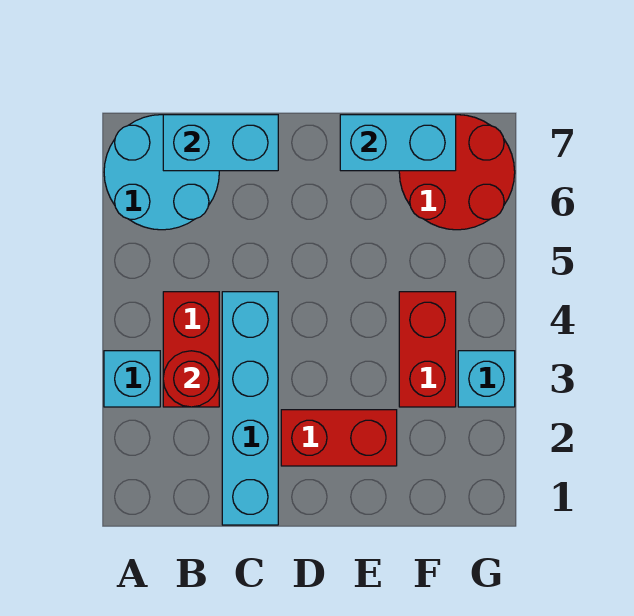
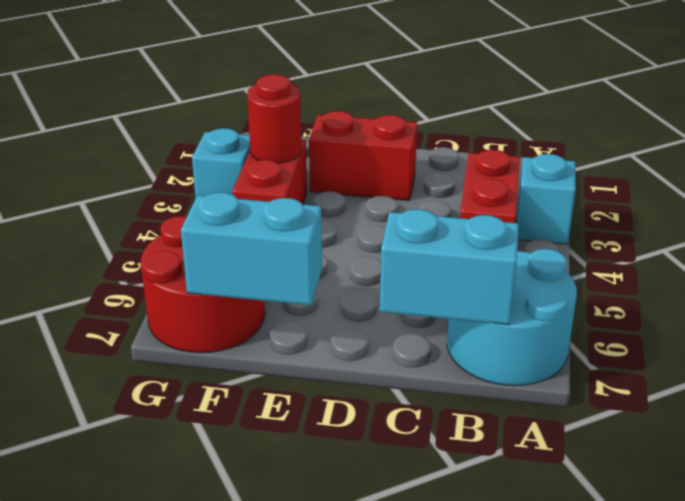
red 1x1 round brick [163,351,219,407] -> red 1x1 round brick moved to [247,74,301,163]
cyan 1x4 brick [222,292,278,525] -> none

